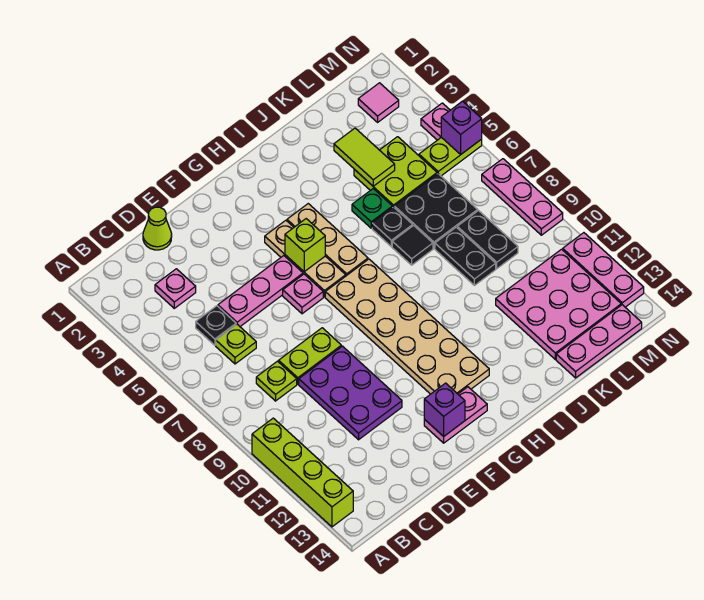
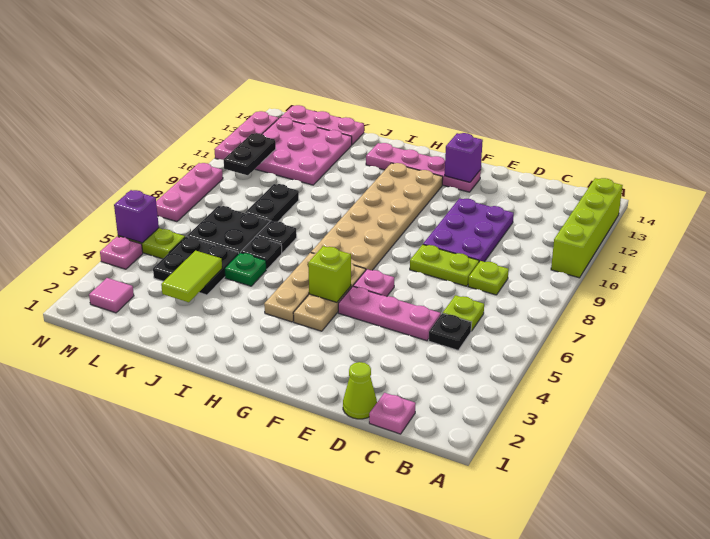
pink 1x1 plate [155,269,196,308] -> pink 1x1 plate moved to [369,393,416,434]
pink 1x2 plate [424,387,487,443] -> pink 1x4 plate [366,143,481,192]
black 1x1 tile [392,226,433,265] -> black 1x1 plate [256,221,297,253]
lime 2x2 plate [354,137,437,208] -> black 2x2 plate [153,236,239,295]
black 1x2 plate [457,211,518,269] -> black 1x2 plate moved to [224,133,276,175]

